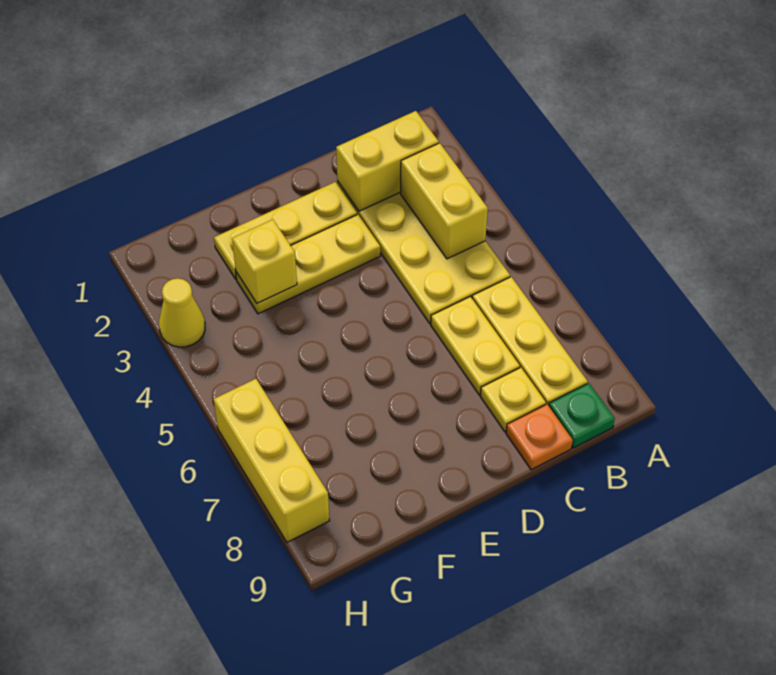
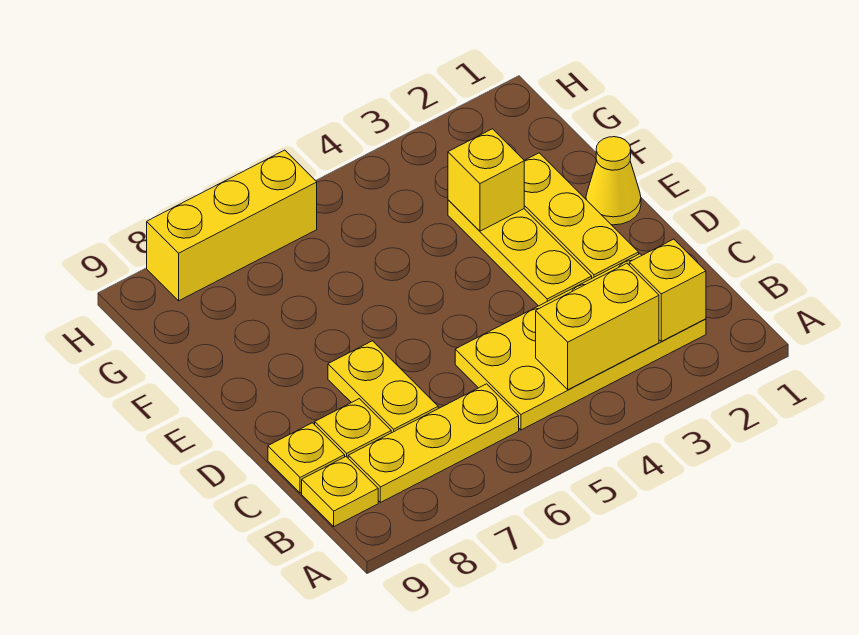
yellow 1x2 brick [336,111,439,211] -> yellow 1x1 brick [629,239,706,341]
green 1x1 plate [549,383,615,448] -> yellow 1x1 plate [302,457,378,526]
yellow 1x2 plate [431,297,520,395] -> yellow 1x2 plate turned to [328,341,438,433]
orange 1x1 plate [506,404,573,470] -> yellow 1x1 plate [268,423,345,493]
yellow 1x1 cone [159,278,205,347] -> yellow 1x1 cone moved to [586,137,641,225]

